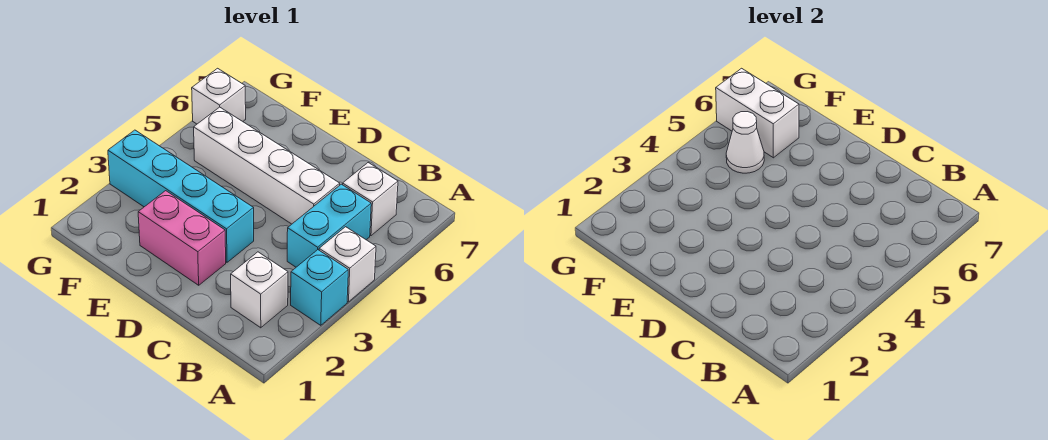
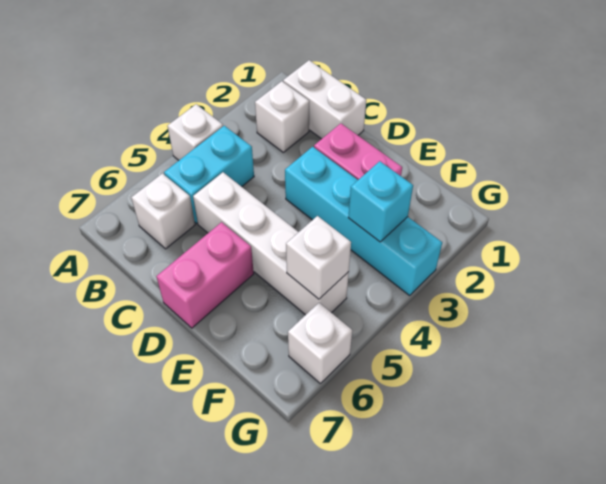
cyan 1x1 brick [291,250,348,325] -> cyan 1x1 brick moved to [348,161,413,242]
none -> pink 1x2 brick [156,222,254,328]
white 1x1 cone [726,112,764,173] -> white 1x1 brick [286,216,351,299]
white 1x2 brick [716,68,799,158] -> white 1x2 brick moved to [283,60,366,139]

